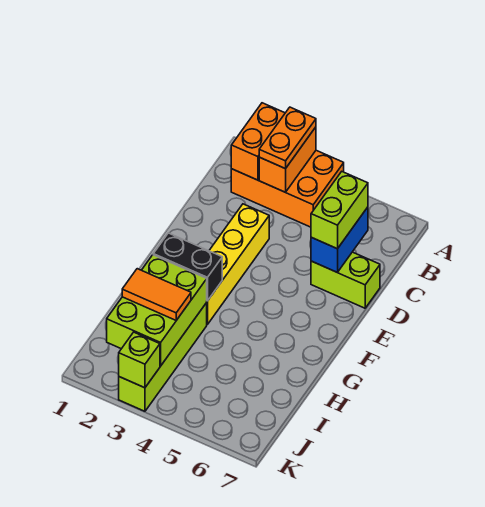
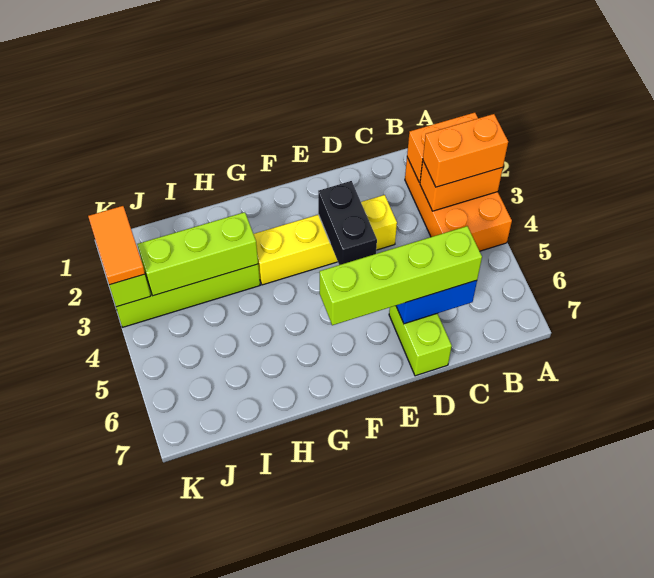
orange 1x2 plate [259,107,316,169] -> orange 1x2 brick [423,114,508,187]
lime 1x2 brick [311,172,368,249] -> lime 1x4 brick [320,226,482,325]
black 1x2 brick [153,233,222,301] -> black 1x2 brick moved to [318,181,377,265]
lime 2x3 brick [107,255,207,366] -> lime 1x3 brick [137,212,258,296]
orange 1x2 tile [122,269,191,320] -> orange 1x2 tile moved to [88,206,145,285]

